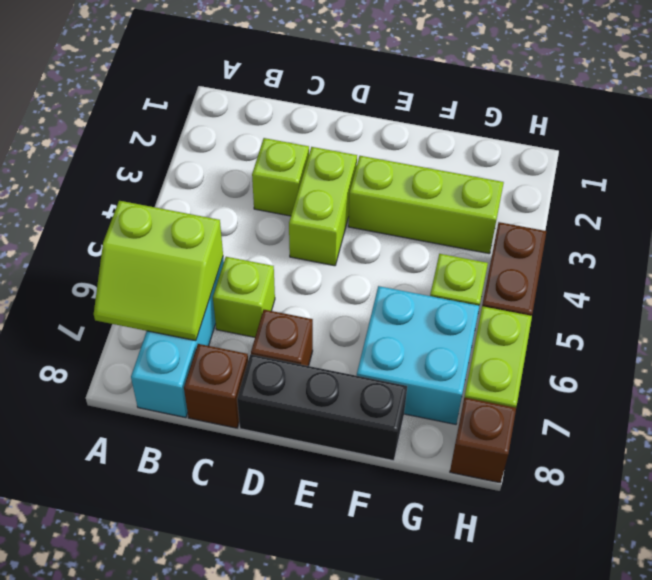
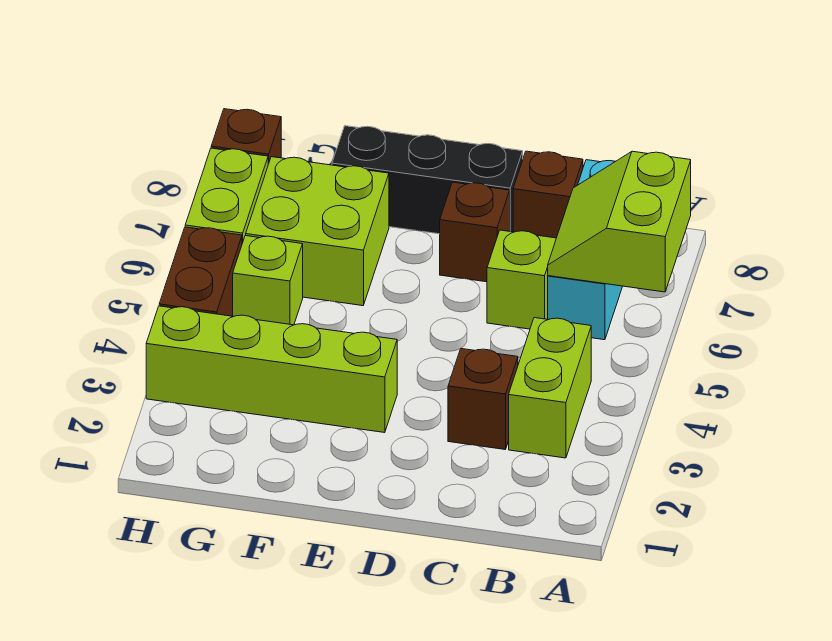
lime 2x2 slope [94,201,223,341] -> lime 2x2 slope turned to [548,151,691,292]
lime 1x1 brick [252,138,309,216] -> brown 1x1 brick [448,349,518,449]
lime 1x2 brick [289,147,357,266] -> lime 1x2 brick moved to [509,318,591,458]
lime 1x3 brick [348,156,504,254] -> lime 1x4 brick [146,306,397,433]
cyan 2x2 brick [357,286,479,424] -> lime 2x2 brick [246,157,389,306]

